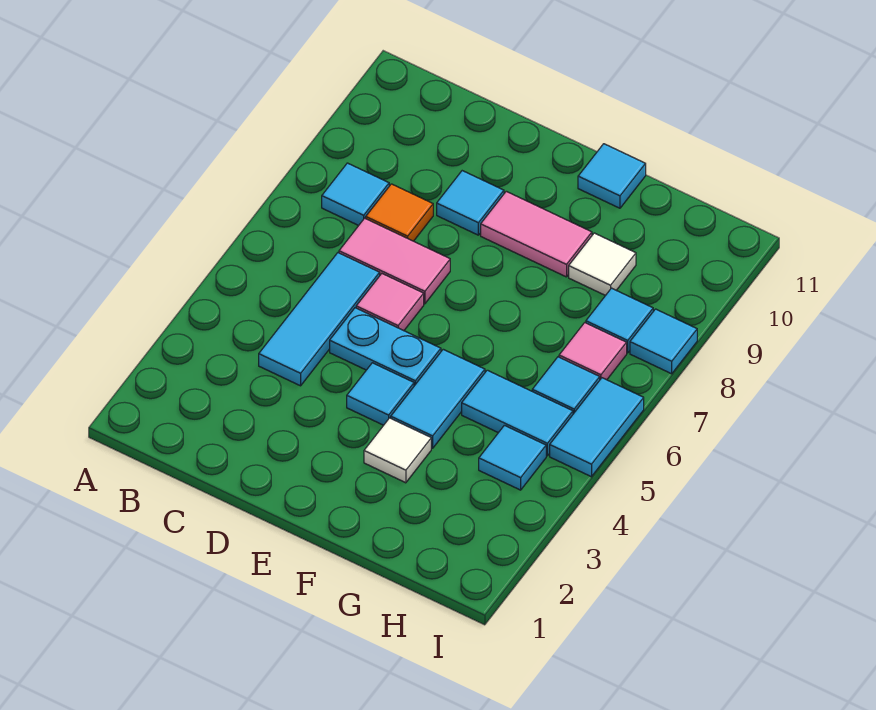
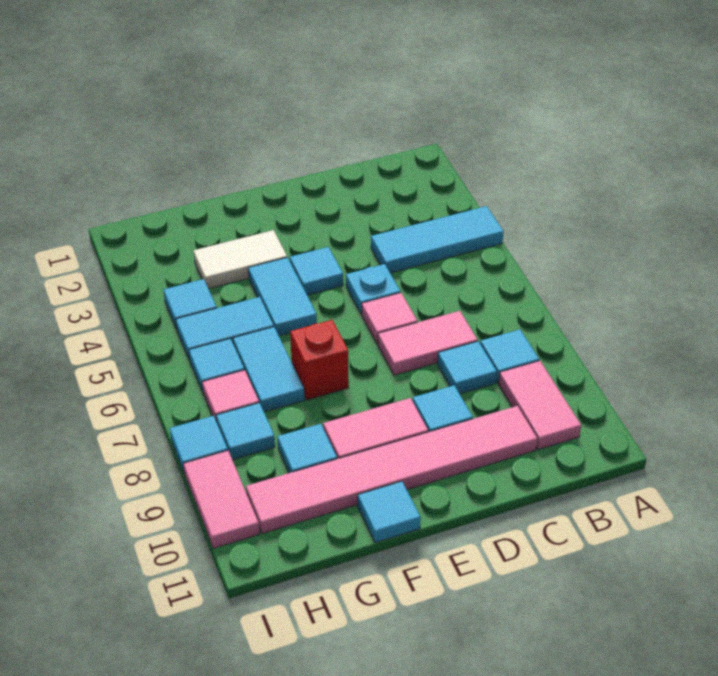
none -> pink 1x2 tile [499,361,581,450]
cyan 1x3 tile [259,253,380,386] -> cyan 1x3 tile turned to [371,206,504,273]
orange 1x1 tile [366,184,433,241] -> cyan 1x1 tile [438,341,497,394]
none -> pink 1x6 tile [246,406,537,534]
cyan 1x2 plate [330,308,441,386] -> cyan 1x1 plate [346,264,400,314]
white 1x1 tile [364,418,431,483] -> white 1x2 tile [194,230,287,289]
none -> red 1x1 brick [290,320,349,400]
white 1x1 tile [569,233,636,296] -> cyan 1x1 tile [277,424,337,473]
cyan 1x2 tile [550,378,644,477] -> cyan 1x2 tile moved to [233,327,304,412]
none -> pink 1x2 tile [183,451,259,548]

